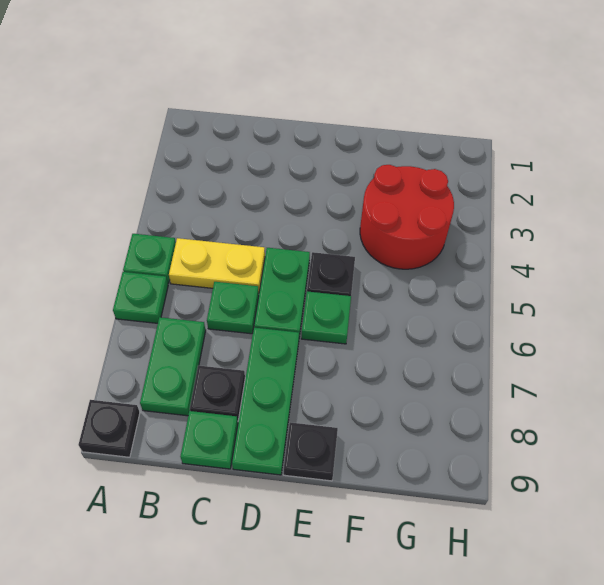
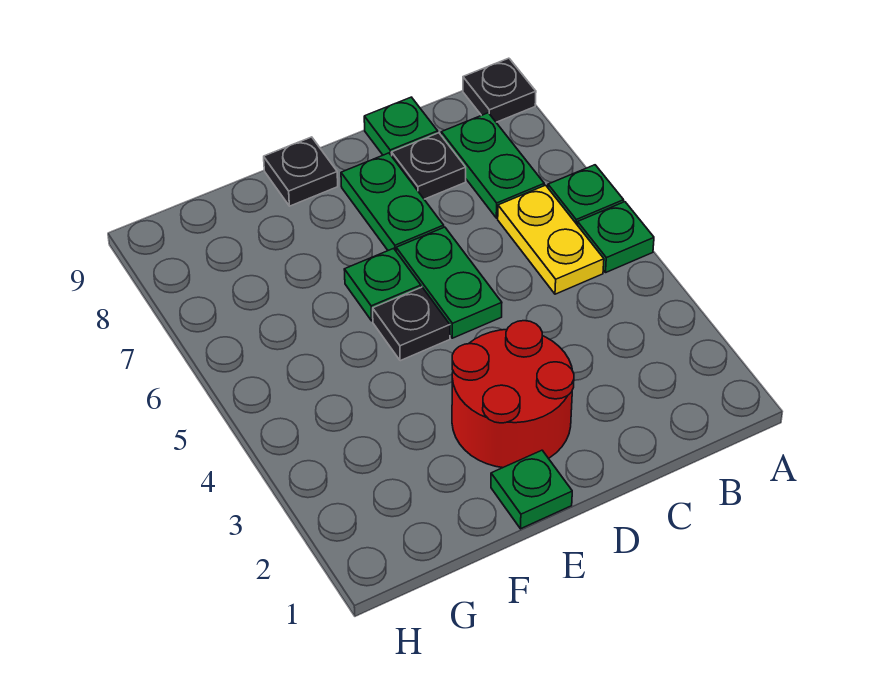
yellow 1x2 plate [169,238,265,291] -> yellow 1x2 plate turned to [498,185,604,294]
green 1x1 plate [207,282,259,334] -> green 1x1 plate moved to [491,450,572,529]
green 1x3 plate [232,328,299,475] -> green 1x2 plate [341,153,444,251]
red 2x2 round brick [360,165,454,269] -> red 2x2 round brick moved to [452,321,574,468]

